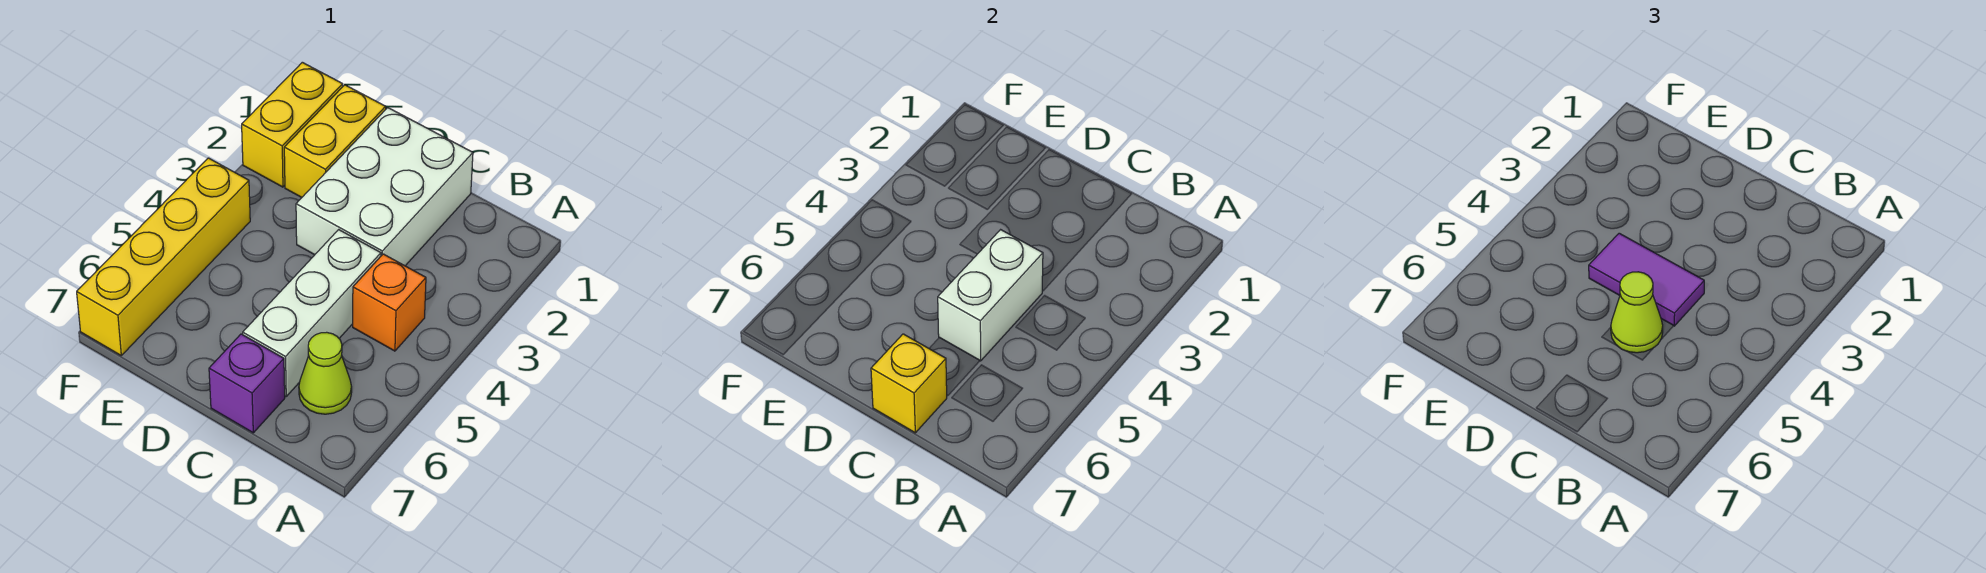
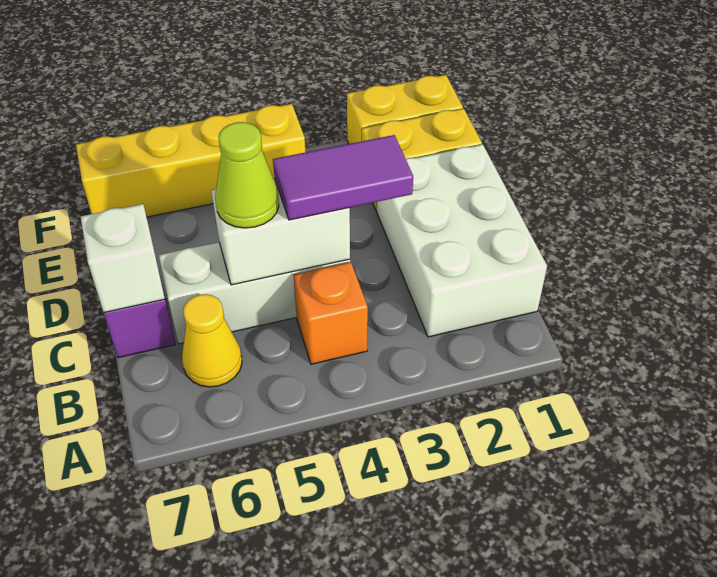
lime 1x1 cone [299,332,352,414] -> yellow 1x1 cone [182,294,242,387]
white 2x3 brick [296,108,473,266] -> white 2x3 brick turned to [377,144,547,337]
purple 1x2 tile [1589,233,1704,326] -> purple 1x2 tile turned to [273,135,413,220]
yellow 1x1 brick [871,334,947,433] -> white 1x1 brick [81,204,165,313]

